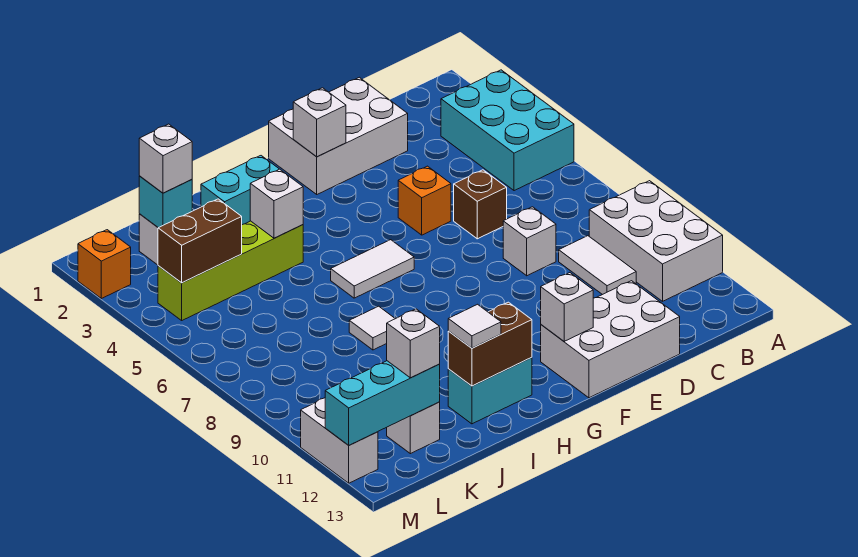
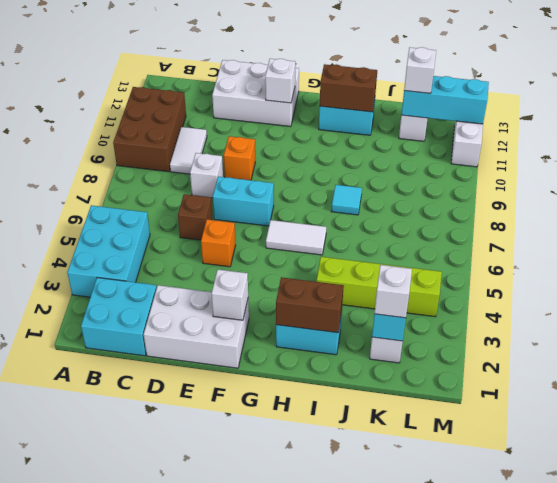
white 2x3 brick [589,181,723,301] -> brown 2x3 brick [113,87,186,172]
none -> cyan 2x2 brick [81,278,157,356]
none -> cyan 1x2 brick [213,177,274,226]
white 1x1 brick [250,169,303,238] -> none
white 1x1 tile [349,306,395,350] -> cyan 1x1 tile [331,185,362,215]
white 1x1 tile [448,304,501,348] -> none
brown 1x2 brick [158,199,242,283] -> brown 1x2 brick moved to [276,277,344,333]
orange 1x1 brick [78,230,131,299] -> orange 1x1 brick moved to [224,136,255,180]

